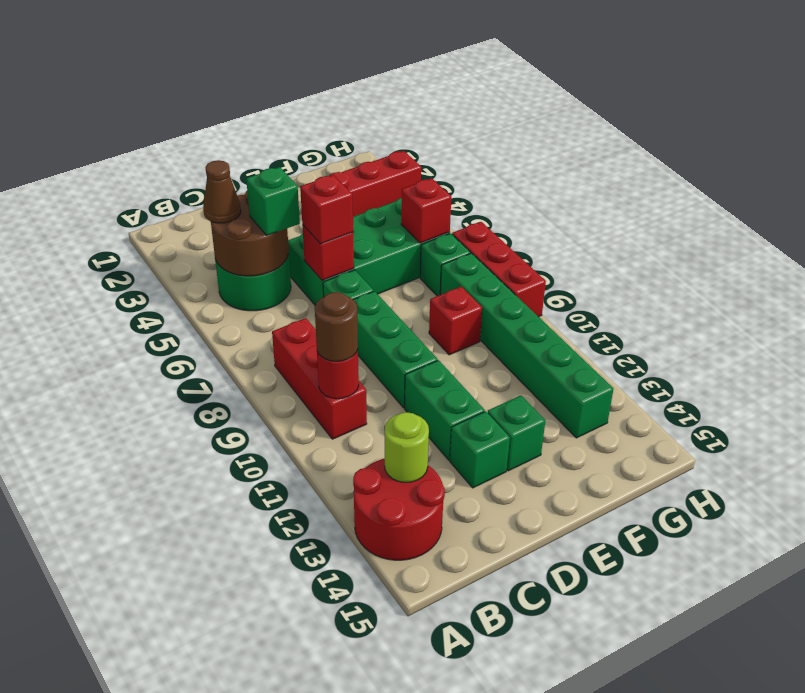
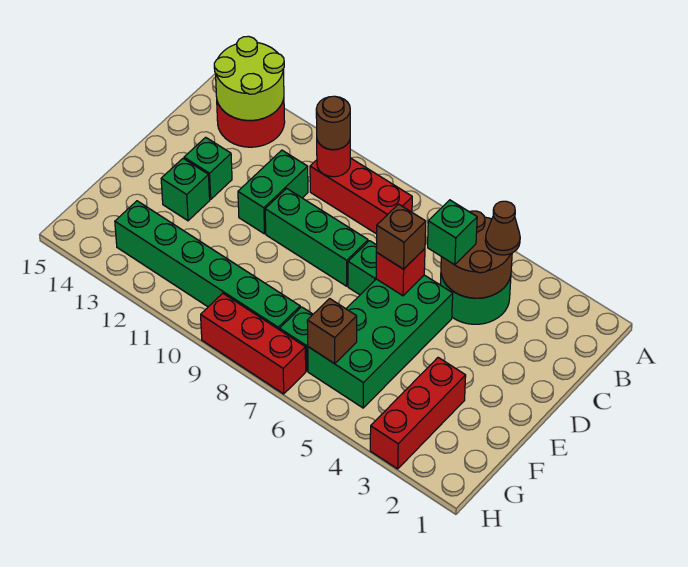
lime 1x1 round brick [385,412,429,482] -> lime 2x2 round brick [214,36,284,120]
red 1x1 brick [300,175,353,244] -> brown 1x1 brick [376,204,426,269]
green 1x2 brick [405,360,485,460] -> green 1x2 brick turned to [238,150,308,234]
red 1x1 brick [429,287,482,355] -> none
red 1x1 brick [401,178,451,243] -> brown 1x1 brick [307,299,357,364]

